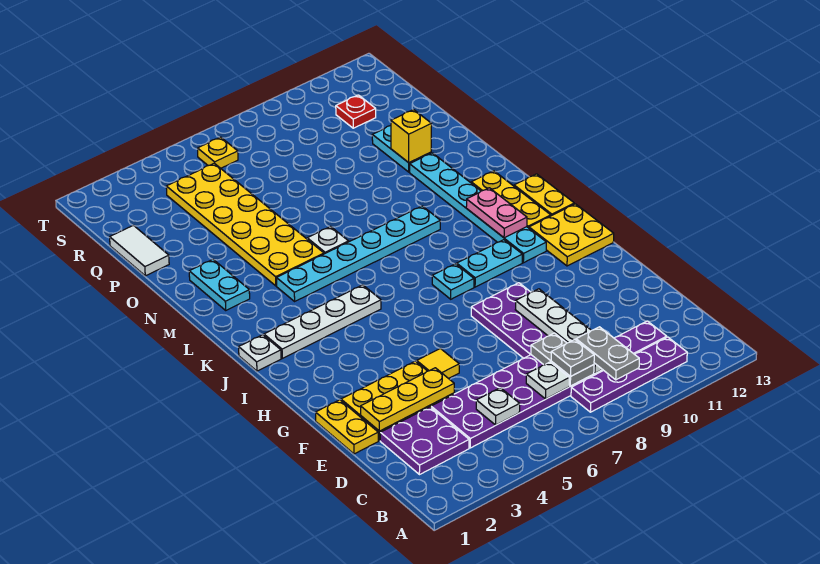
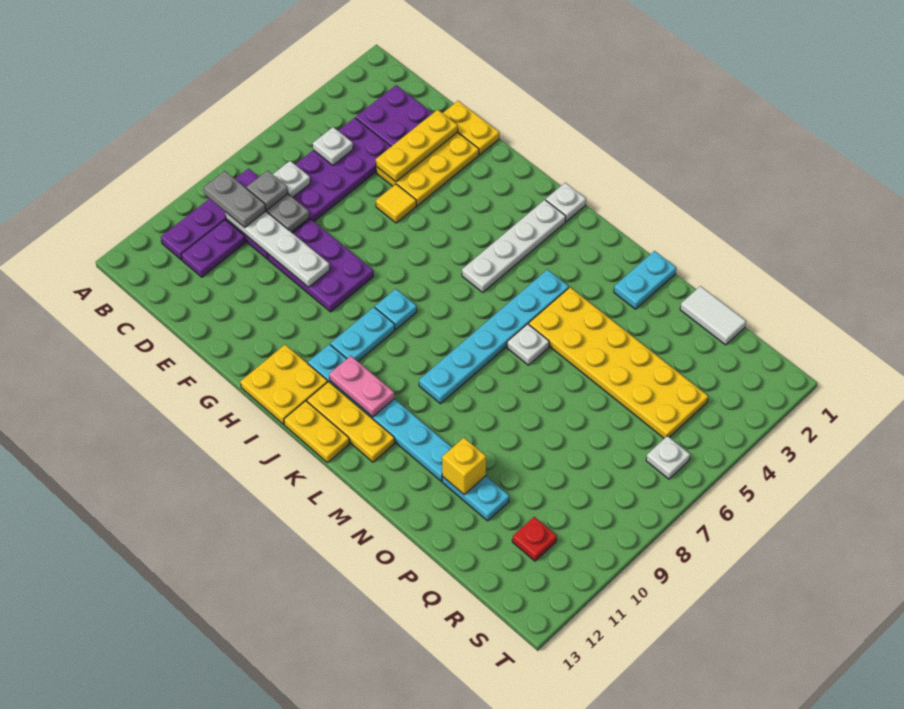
cyan 1x2 plate [189,259,250,310] -> cyan 1x2 plate turned to [614,251,676,309]
yellow 1x1 plate [198,137,238,168] -> white 1x1 plate [646,436,690,479]

